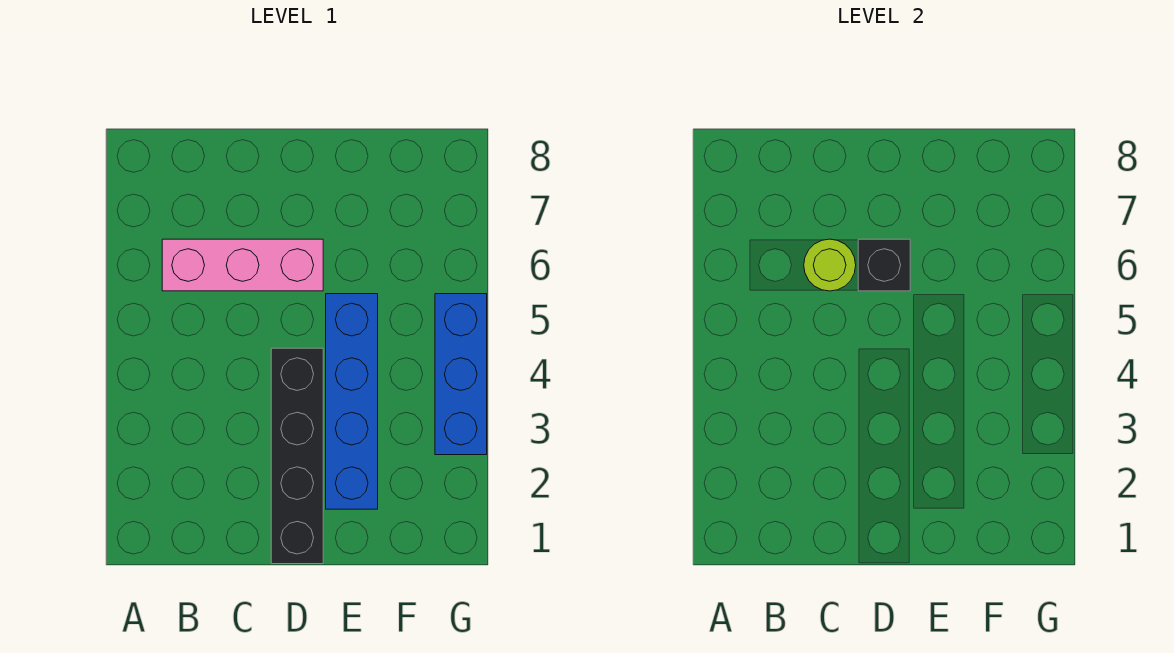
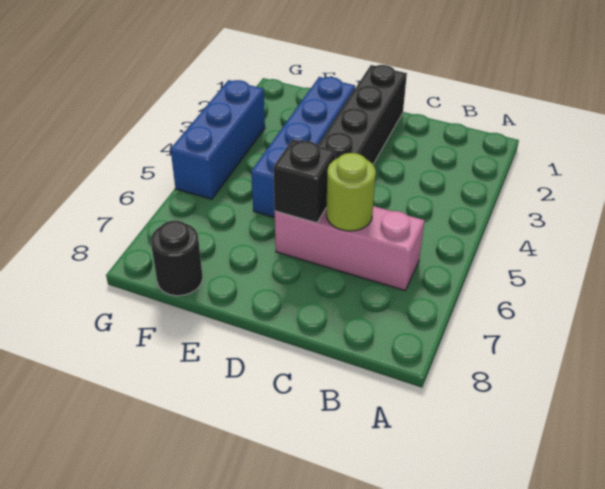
none -> black 1x1 round brick [151,221,202,296]

